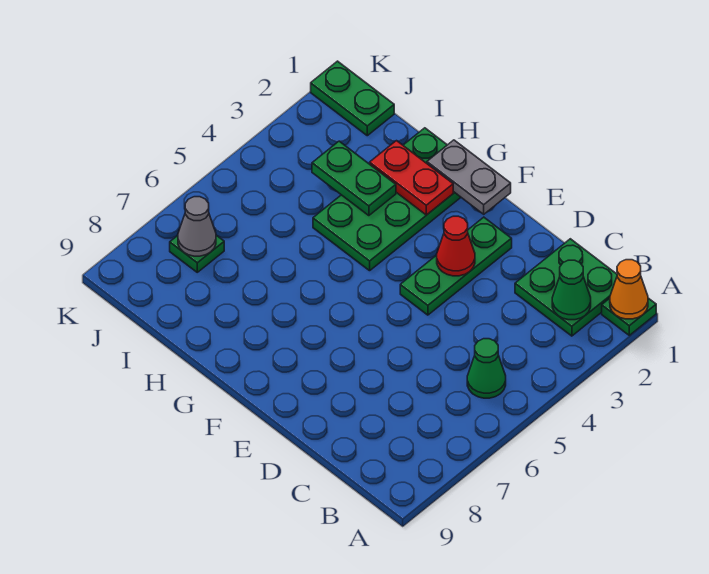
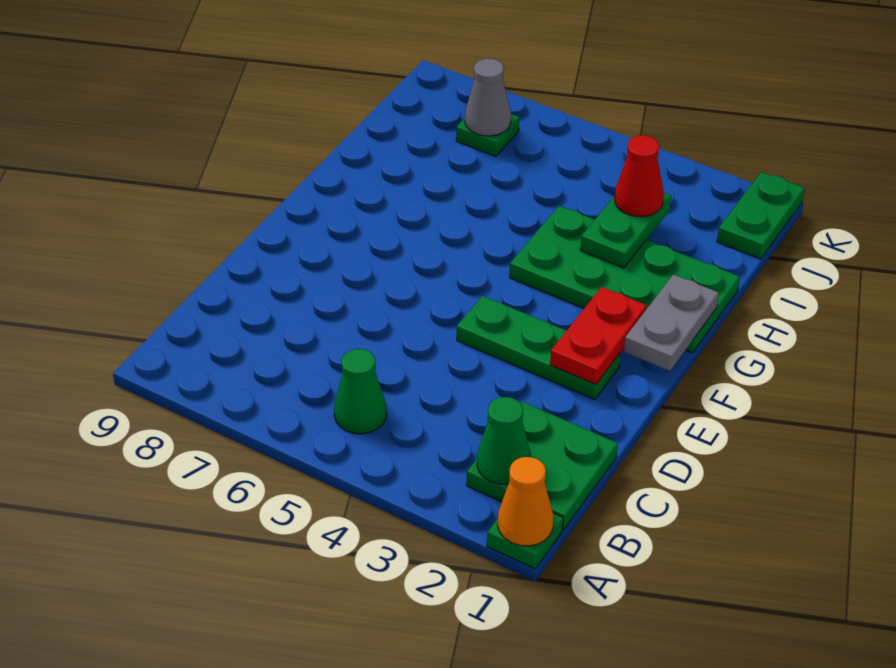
red 1x1 cone [437,216,475,276] -> red 1x1 cone moved to [615,135,664,217]
red 1x2 plate [370,141,453,215] -> red 1x2 plate moved to [550,287,647,384]

